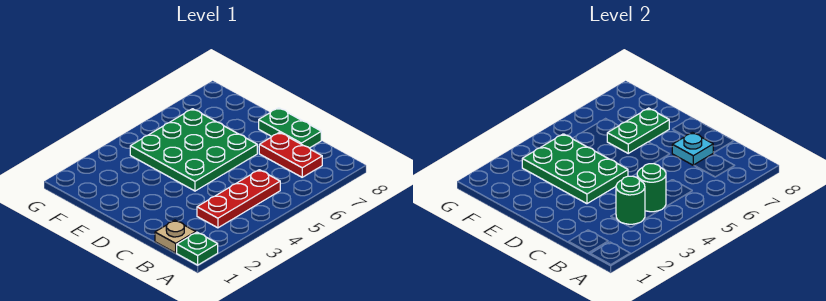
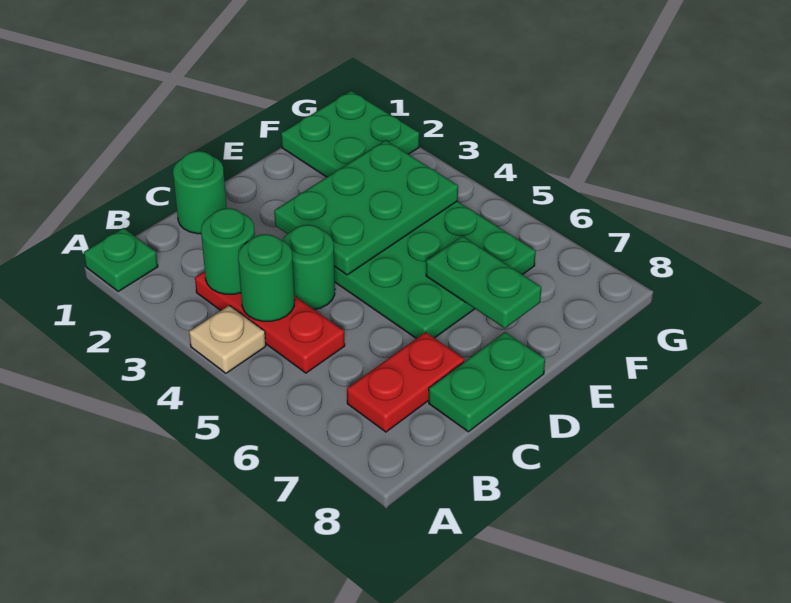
tan 1x1 plate [155,220,196,253] -> tan 1x1 plate moved to [189,305,266,373]
none -> green 1x1 round brick [173,151,227,234]
none -> green 1x1 round brick [283,225,335,310]
cyan 1x1 plate [672,132,713,165] -> none
none -> green 2x2 plate [281,91,419,177]

